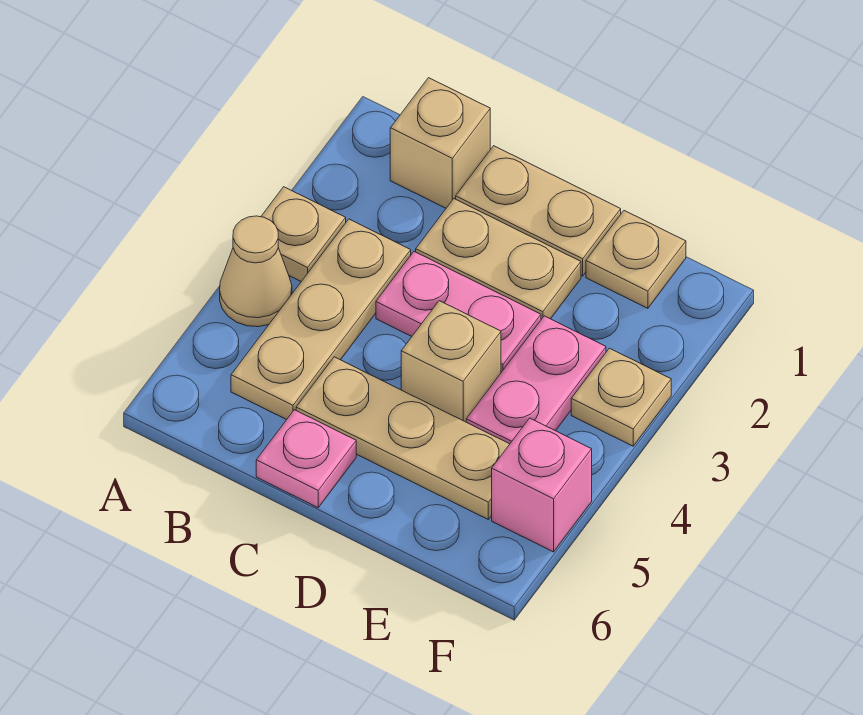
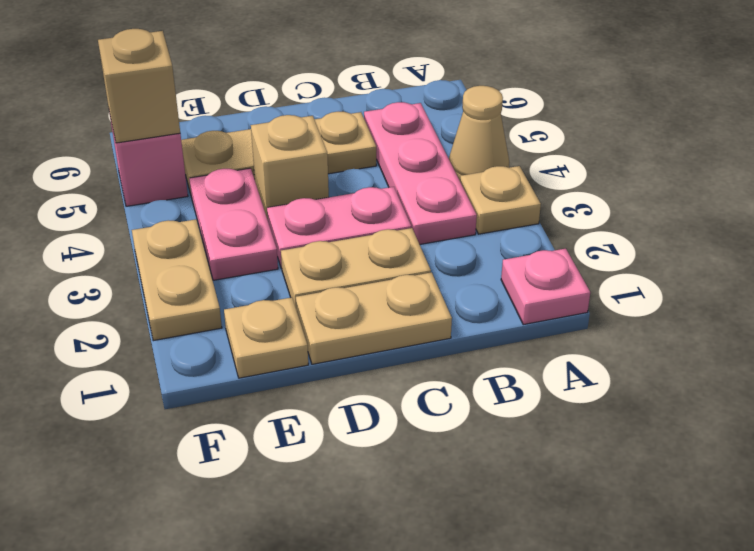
tan 1x1 brick [390,78,490,208] -> tan 1x1 brick moved to [98,29,180,143]
tan 1x3 plate [231,219,411,420] -> pink 1x3 plate [364,102,477,244]
pink 1x1 plate [256,410,356,508] -> pink 1x1 plate moved to [501,249,590,325]
tan 1x1 plate [571,348,671,446] -> tan 1x2 plate [132,219,222,341]

